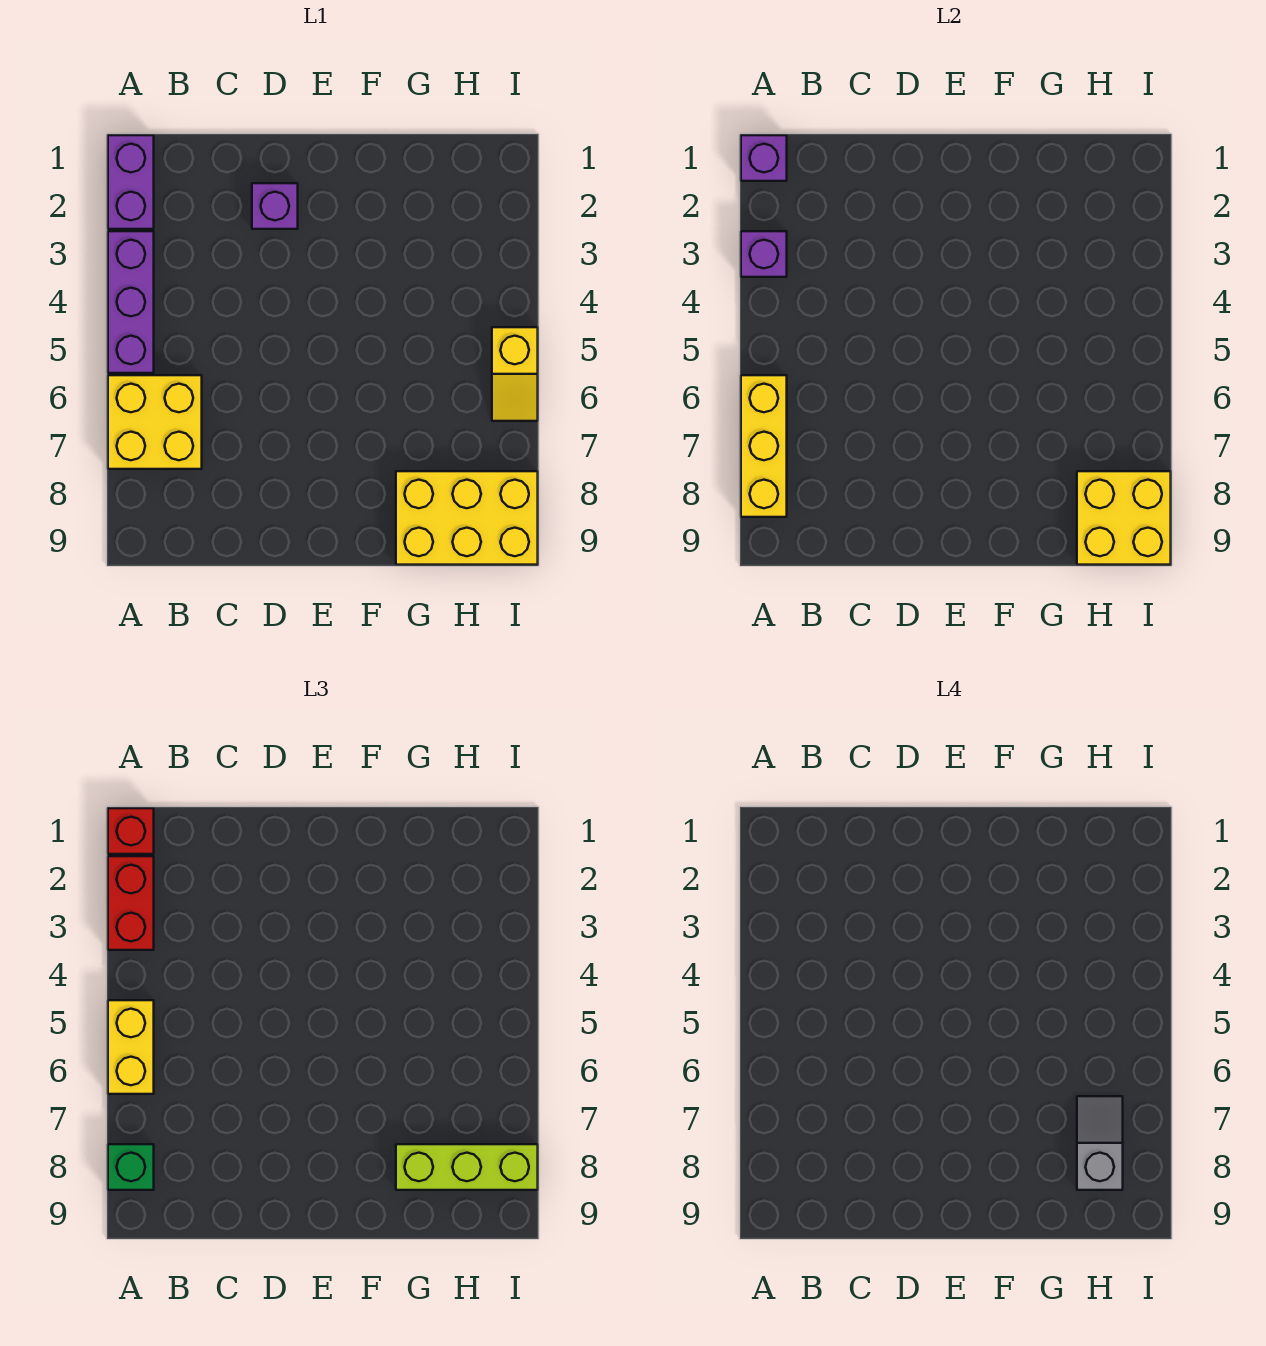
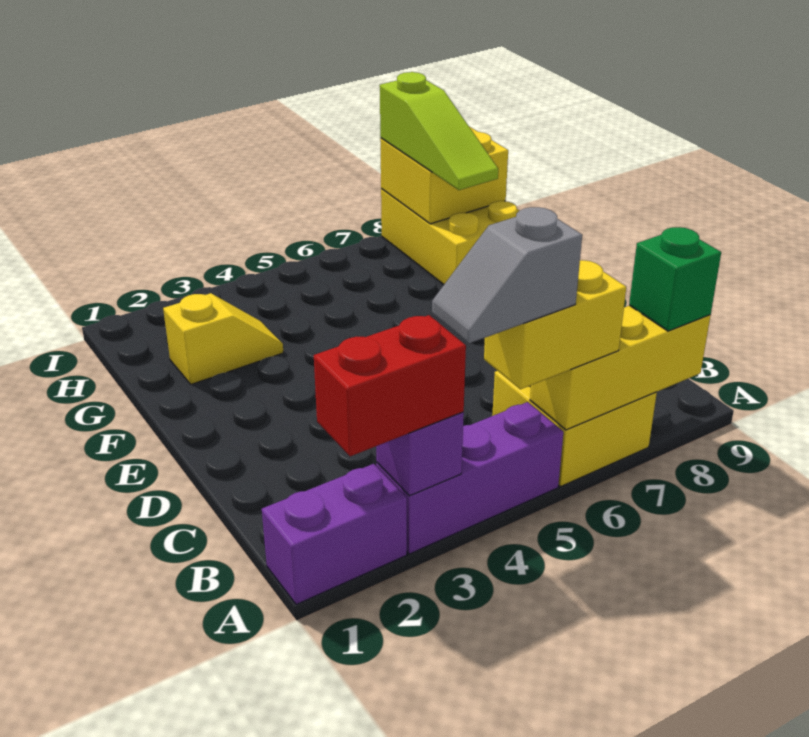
purple 1x1 brick [741,135,787,181] -> none
red 1x1 brick [108,808,154,854] -> none
purple 1x1 brick [252,183,298,229] -> none
lime 1x3 brick [396,1144,538,1190] -> lime 1x3 slope [380,72,498,190]
grey 1x2 slope [1077,1096,1123,1190] -> grey 1x2 slope moved to [432,207,582,343]
yellow 1x2 slope [492,327,538,421] -> yellow 1x2 slope moved to [163,293,283,384]

